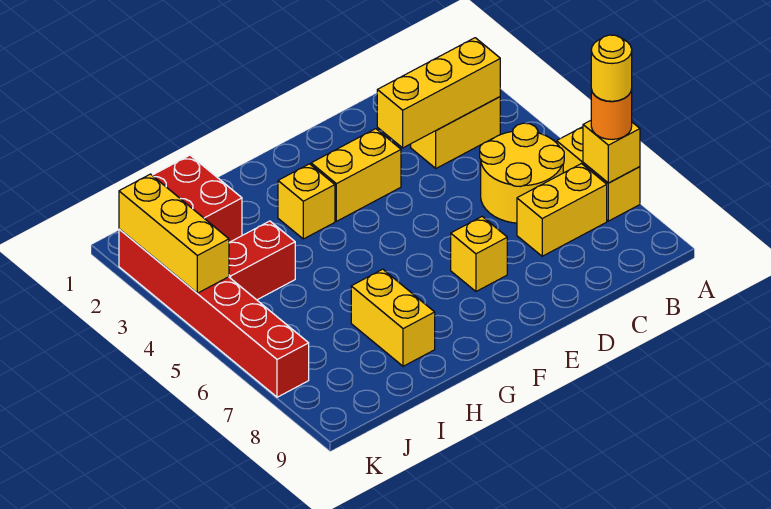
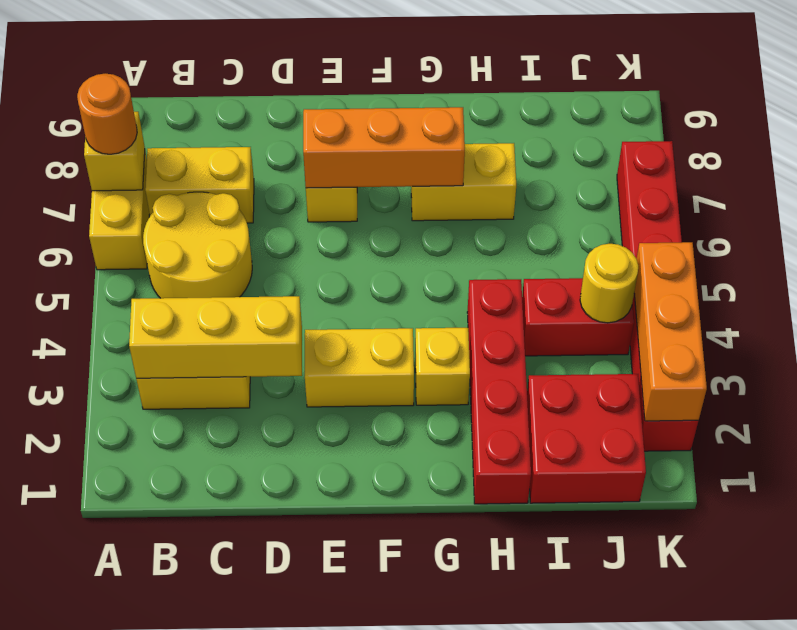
yellow 1x1 round brick [591,35,632,101] -> yellow 1x1 round brick moved to [580,244,638,323]
none -> orange 1x3 brick [303,107,465,188]
none -> red 1x4 brick [467,279,531,504]
yellow 1x2 brick [351,269,435,366] -> yellow 1x2 brick turned to [411,143,516,221]
yellow 1x3 brick [119,174,229,293] -> orange 1x3 brick [634,242,707,421]

